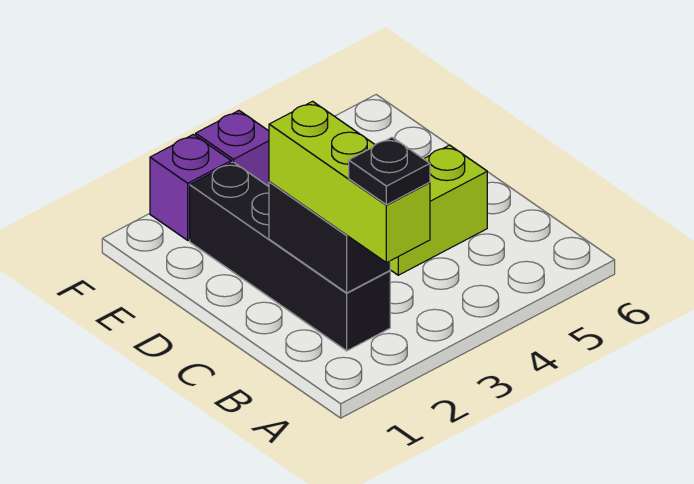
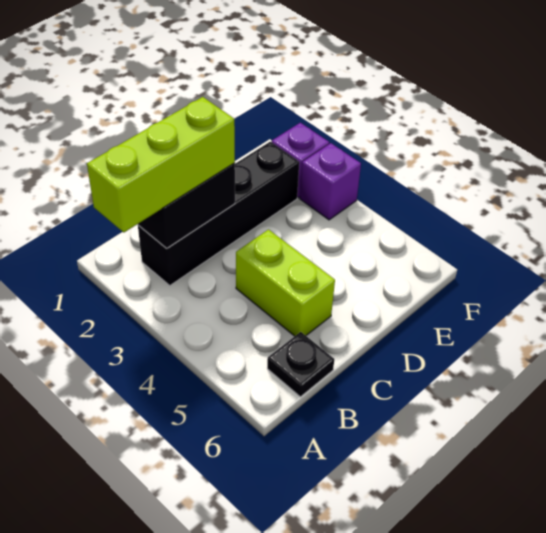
black 1x1 plate [349,137,430,205] -> black 1x1 plate moved to [267,332,334,397]

